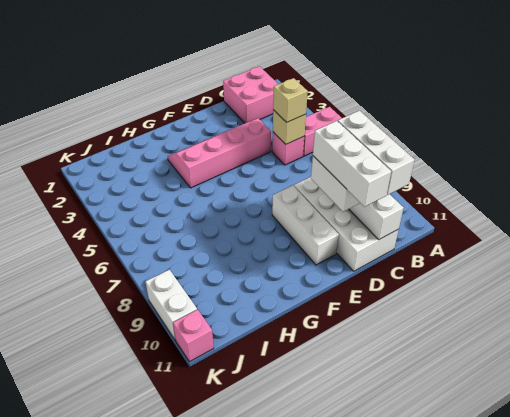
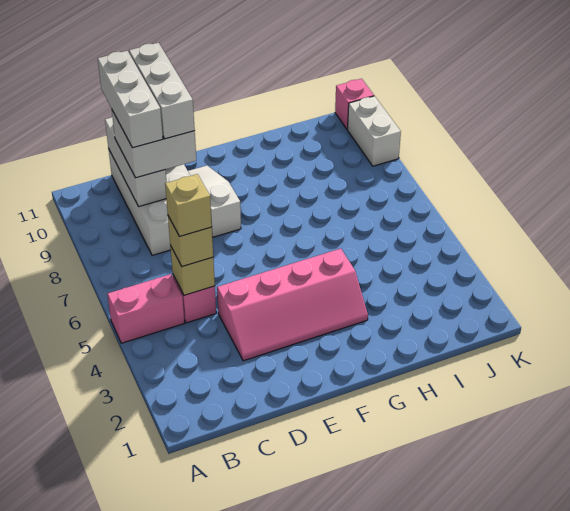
pink 2x2 brick [223,66,278,123] -> none
none -> tan 1x1 brick [165,174,212,237]
white 1x3 brick [272,186,339,265] -> white 1x3 slope [188,166,241,237]

